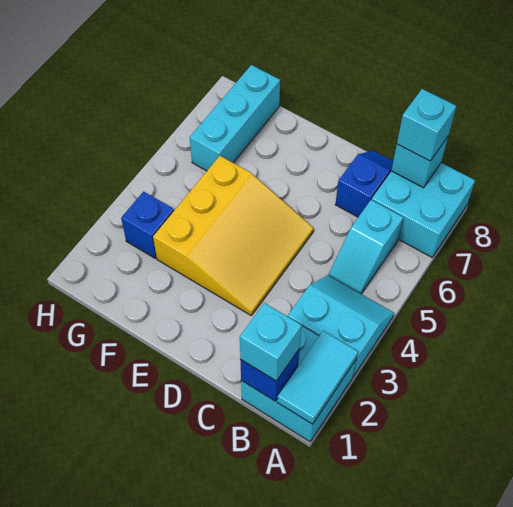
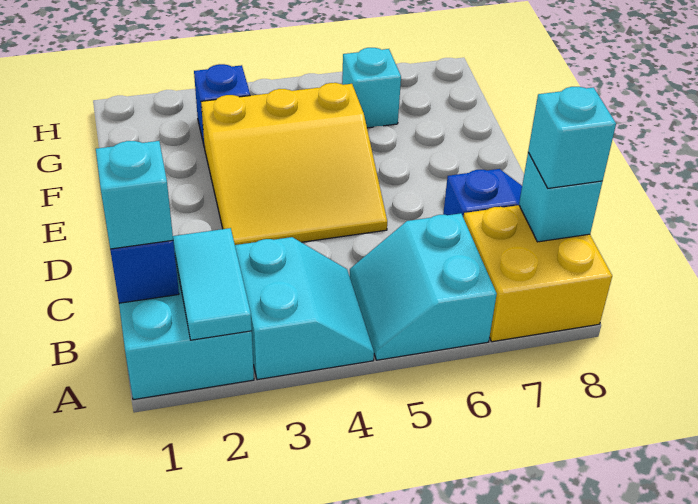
cyan 1x2 tile [277,331,358,424] -> cyan 1x2 tile turned to [173,228,252,340]
cyan 2x2 brick [372,163,475,257] -> yellow 2x2 brick [463,205,612,342]
cyan 1x2 slope [329,200,403,294] -> cyan 2x2 slope [350,213,497,360]
cyan 1x3 brick [190,65,280,171] -> cyan 1x1 brick [342,48,401,128]

